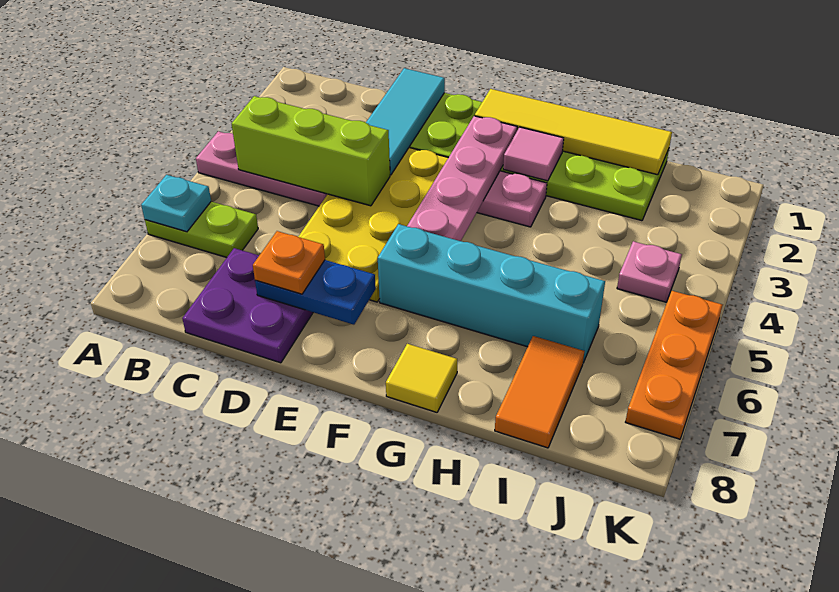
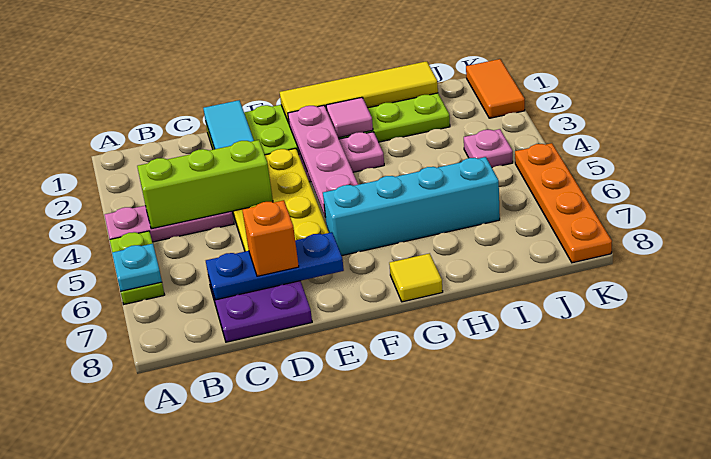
lime 1x2 plate [145,202,258,258] -> lime 1x2 plate turned to [110,231,165,304]
blue 1x2 plate [255,260,376,325] -> blue 1x3 plate [206,232,344,300]
orange 1x1 plate [253,231,325,294] -> orange 1x1 brick [242,200,299,276]
orange 1x2 tile [495,336,584,448] -> orange 1x2 tile moved to [466,59,525,118]
orange 1x3 plate [626,291,723,439] -> orange 1x4 plate [515,143,612,263]

